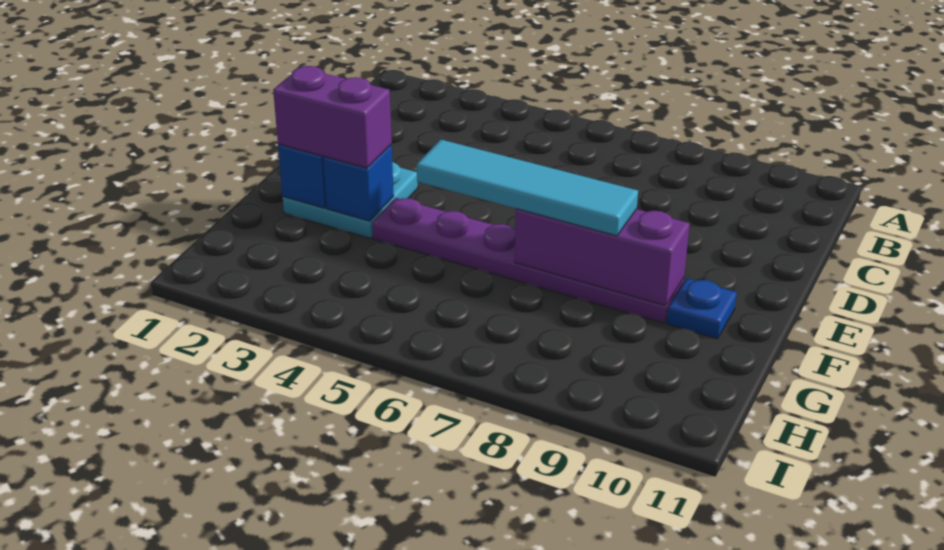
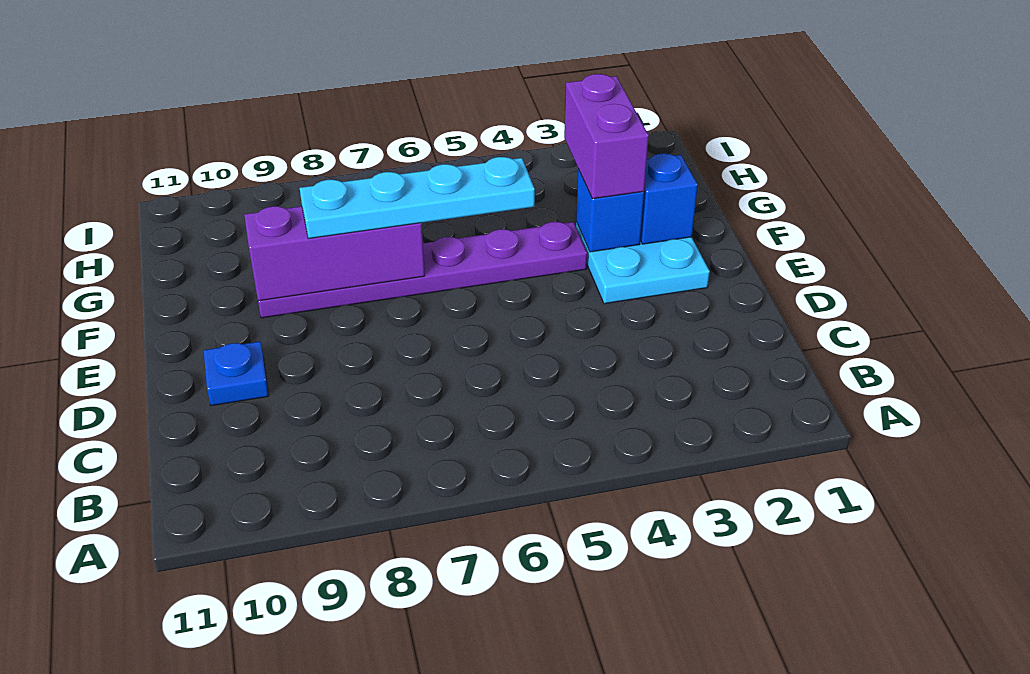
purple 1x2 brick [273,66,392,168] -> purple 1x2 brick turned to [564,74,649,199]
cyan 1x4 tile [417,139,638,236] -> cyan 1x4 plate [300,157,535,239]
blue 1x1 plate [667,278,737,339] -> blue 1x1 plate moved to [204,342,269,406]

